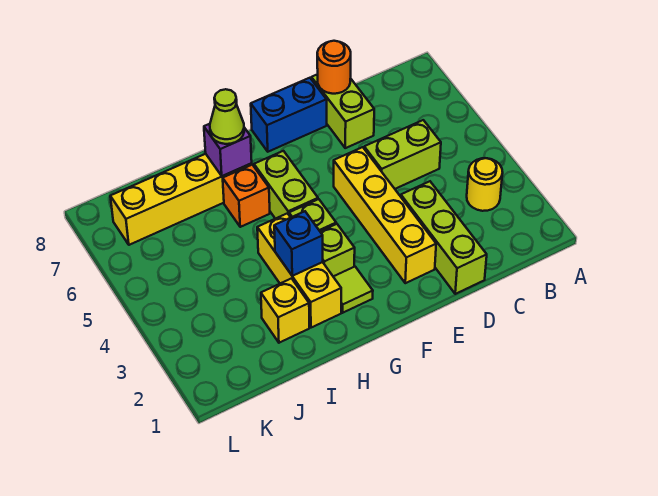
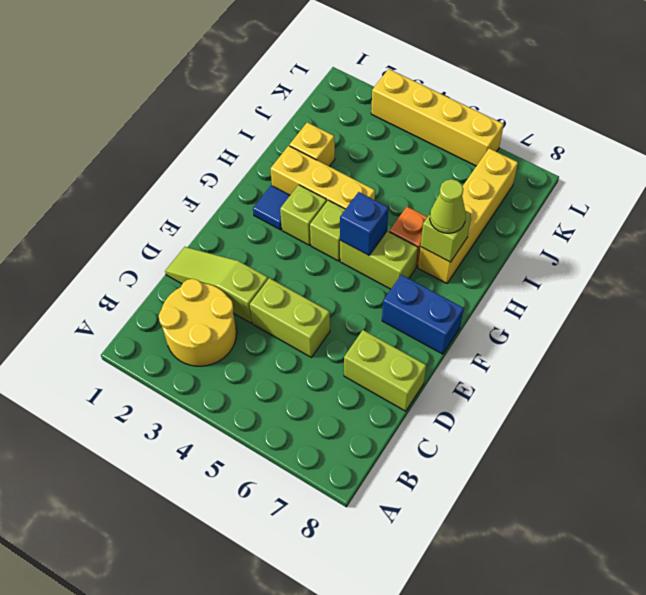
yellow 1x1 round brick [467,158,503,211] -> yellow 2x2 round brick [159,279,237,366]
lime 1x2 brick [364,120,441,189] -> lime 1x2 brick turned to [250,278,330,357]
lime 1x3 brick [401,181,487,294] -> lime 1x3 slope [165,247,268,323]
orange 1x1 round brick [317,41,351,94] -> none
yellow 1x4 brick [334,147,436,283] -> yellow 1x4 brick moved to [371,69,504,166]
blue 1x2 brick [251,78,327,152] -> blue 1x2 brick turned to [382,275,464,354]
lime 1x1 tile [333,267,373,313] -> blue 1x1 tile [253,185,290,230]
blue 1x1 brick [274,211,323,276] -> blue 1x1 brick moved to [340,192,389,255]
purple 1x1 brick [204,124,252,176] -> lime 1x1 brick [421,211,471,262]

